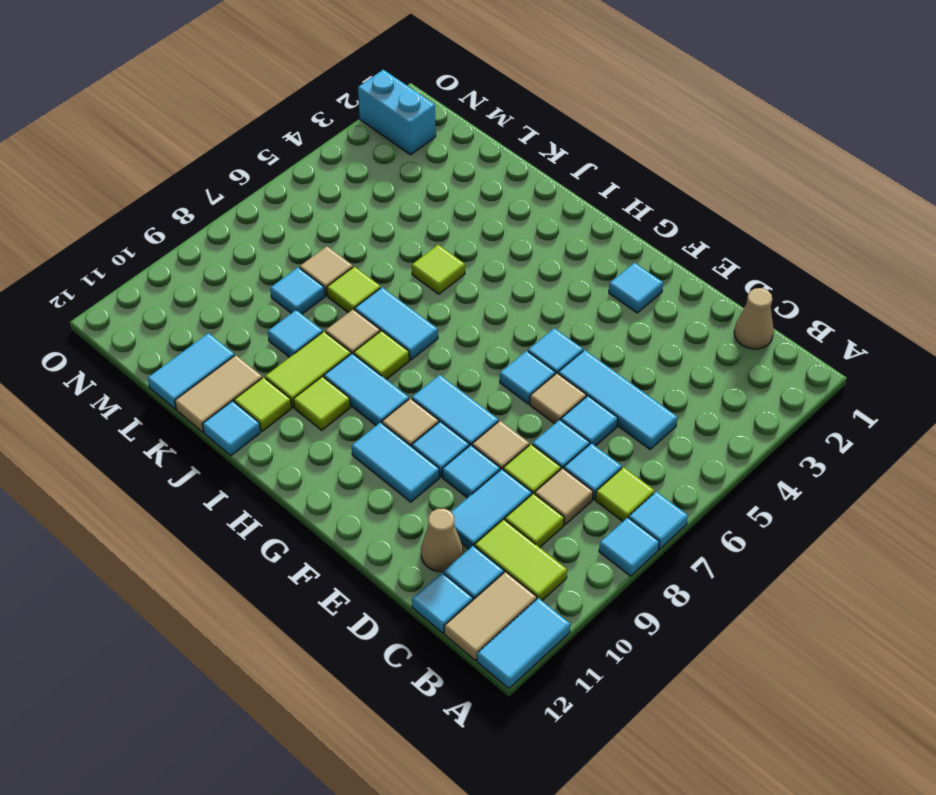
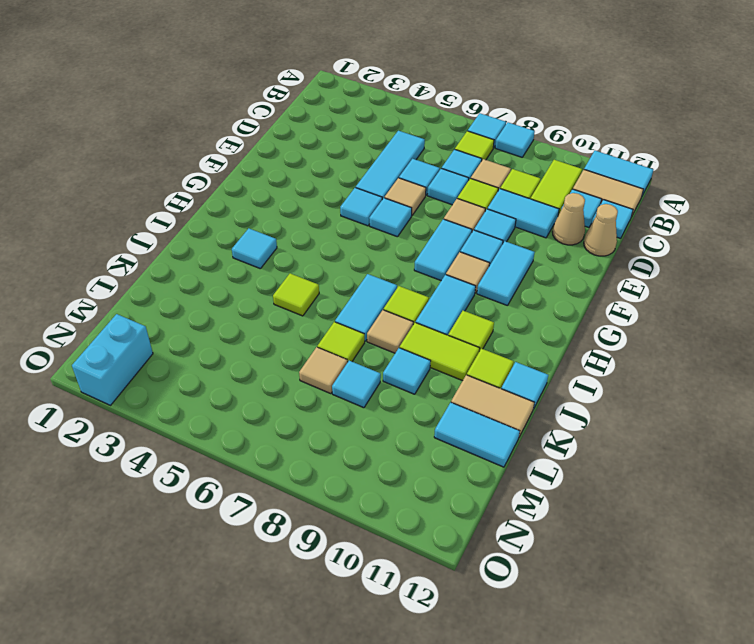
tan 1x1 cone [734,288,774,349] -> tan 1x1 cone moved to [584,204,618,256]
cyan 1x1 tile [609,263,663,313] -> cyan 1x1 tile moved to [232,228,277,268]

